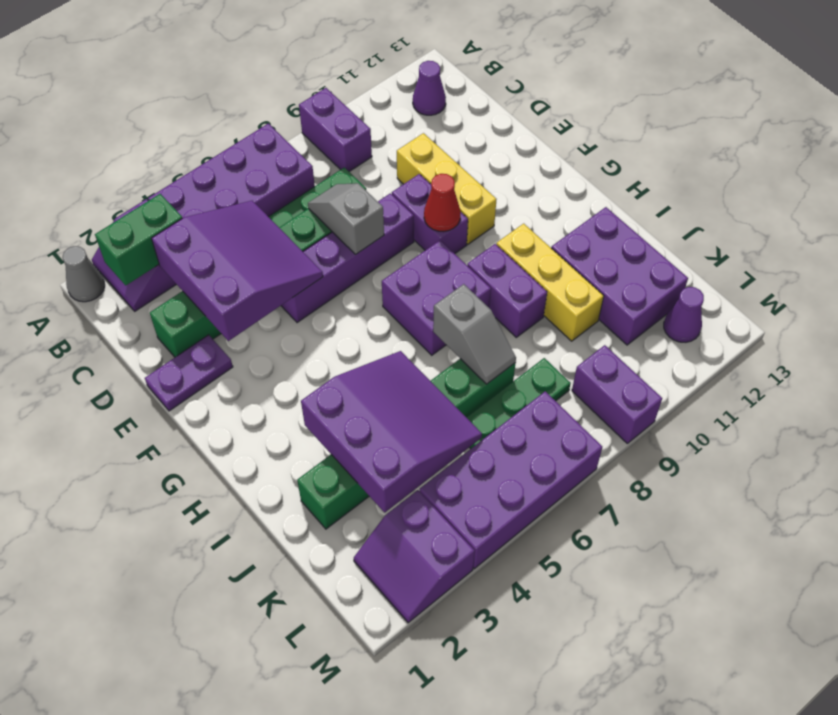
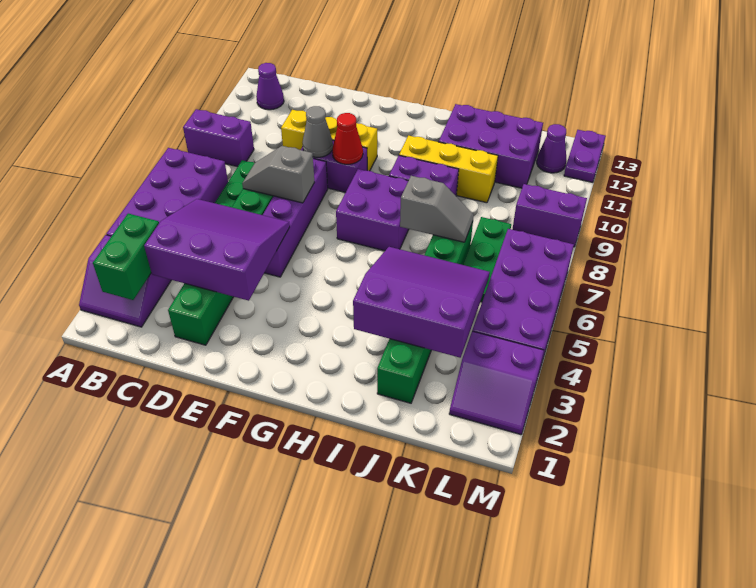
grey 1x1 cone [62,246,105,302] -> grey 1x1 cone moved to [303,106,333,157]
purple 1x2 plate [145,335,233,411] -> purple 1x2 plate moved to [564,130,606,182]

